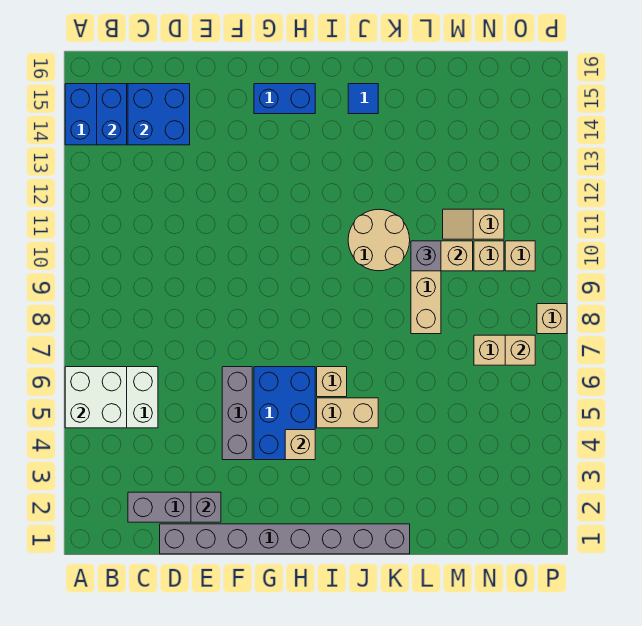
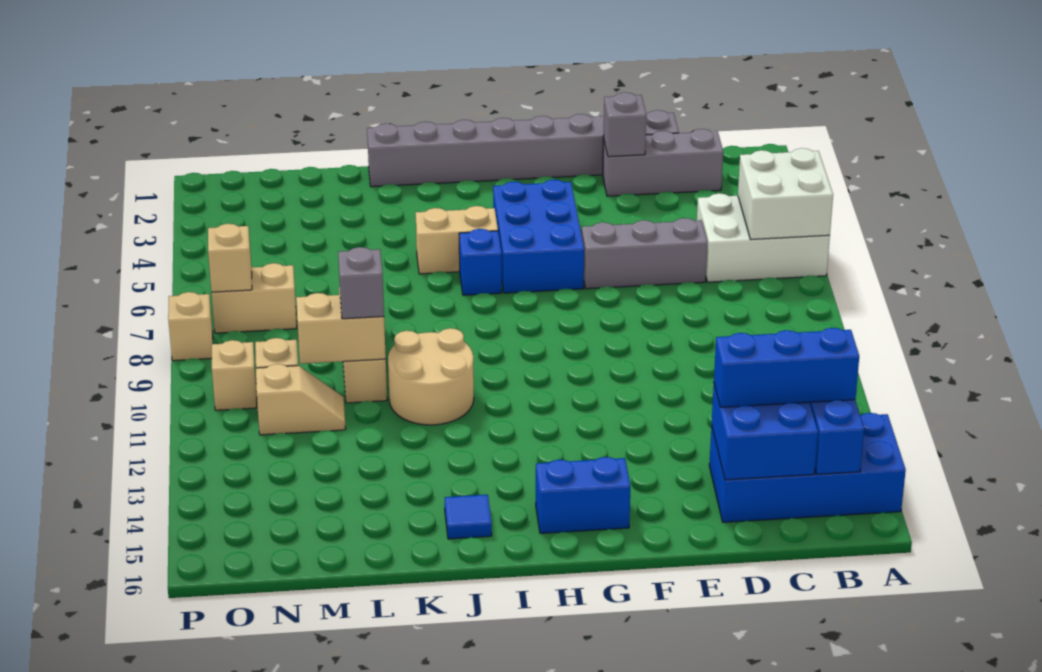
none -> blue 1x3 brick [714,328,859,407]
grey 1x3 brick [222,367,252,460] -> grey 1x3 brick turned to [582,218,707,289]
tan 1x1 brick [285,430,315,460] -> none
tan 1x1 brick [317,367,347,397] -> blue 1x1 brick [459,229,502,295]

